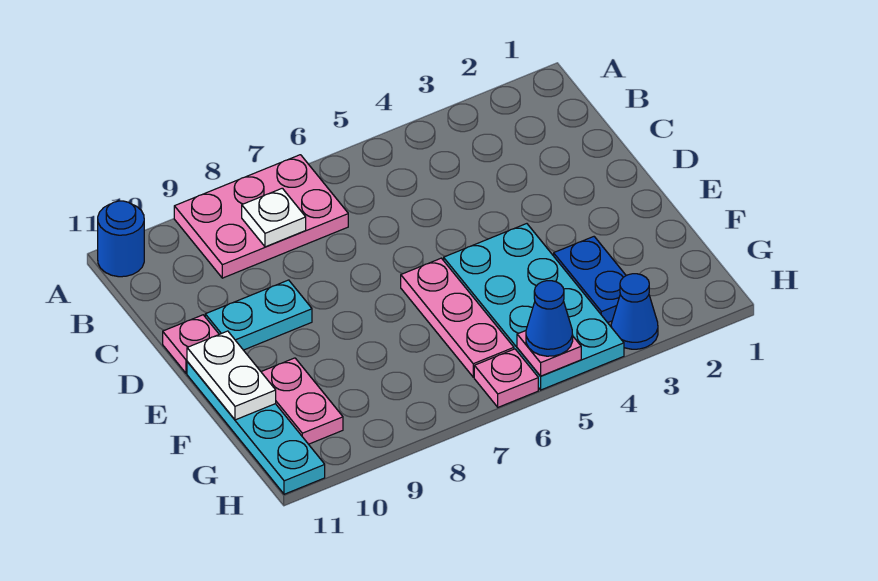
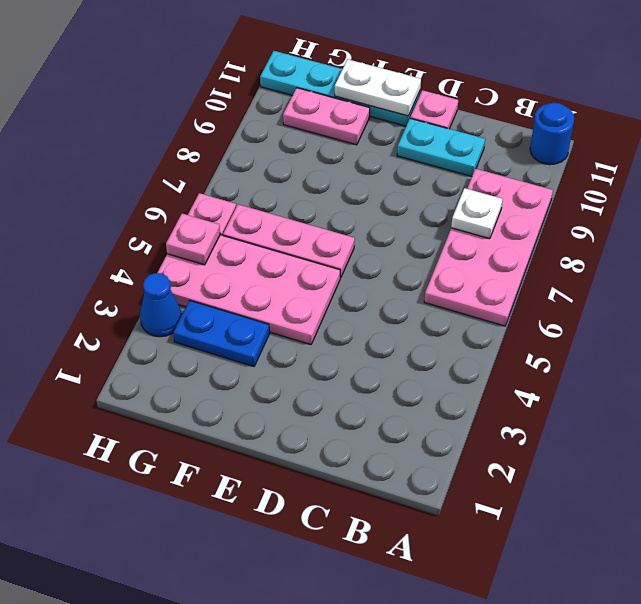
pink 2x3 plate [174,155,348,278] -> pink 2x4 plate [424,169,553,326]
cyan 1x2 plate [205,280,312,350] -> cyan 1x2 plate turned to [397,118,485,176]
cyan 2x4 plate [444,224,624,390] -> pink 2x4 plate [157,235,340,345]
blue 1x1 cone [526,281,573,356] -> none

